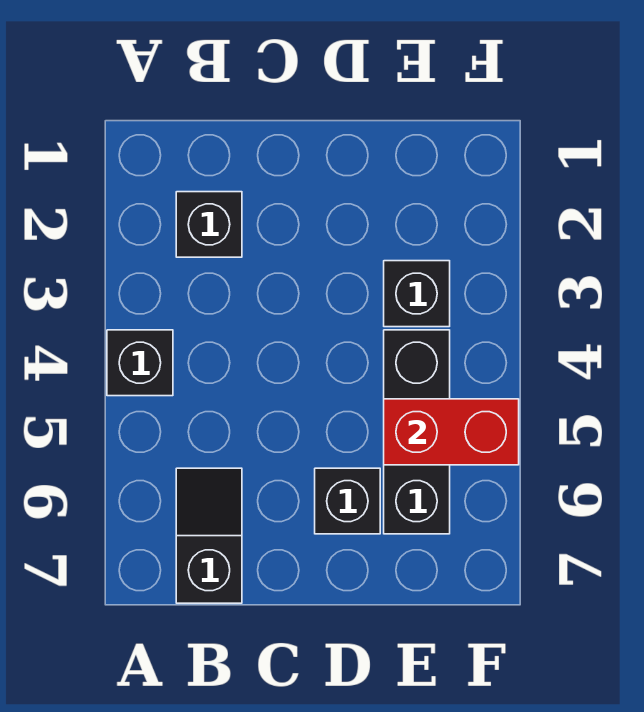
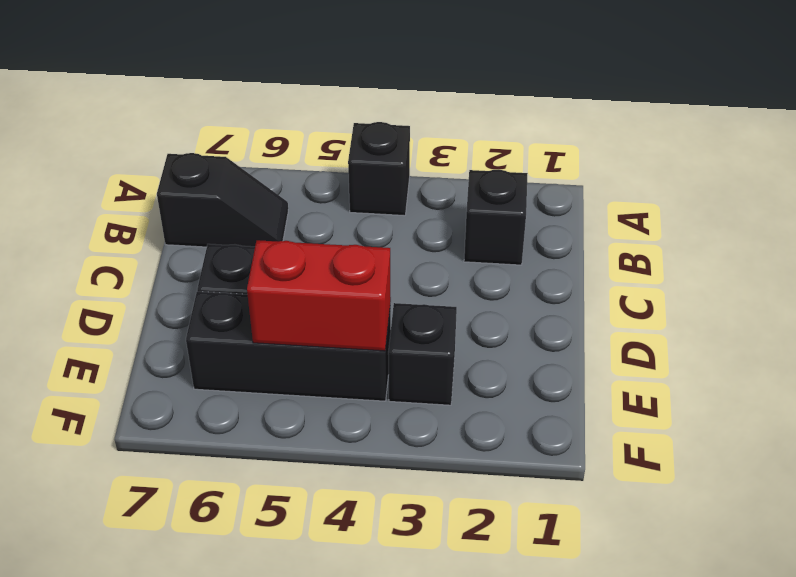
red 1x2 brick [384,399,519,465] -> red 1x2 brick turned to [247,240,391,351]

